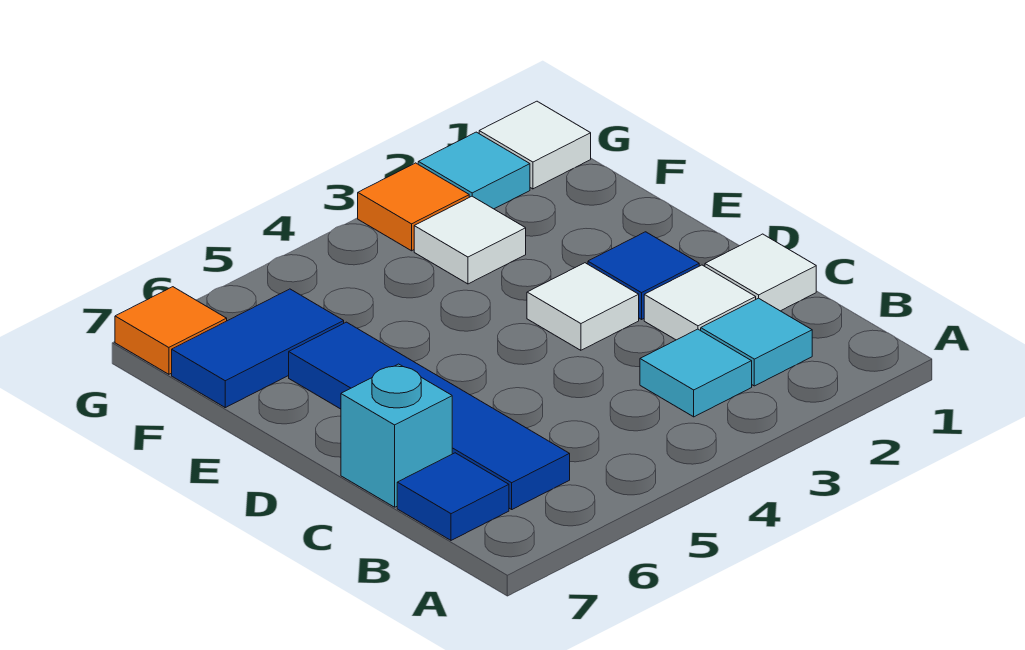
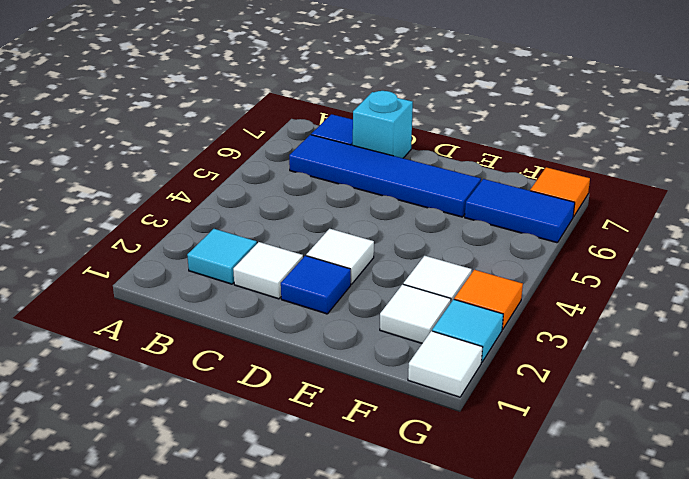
cyan 1x1 tile [640,329,752,417] -> none
white 1x1 tile [705,234,816,311] -> white 1x1 tile moved to [380,284,451,343]
blue 1x2 tile [172,289,344,408] -> blue 1x2 tile turned to [465,179,575,243]

